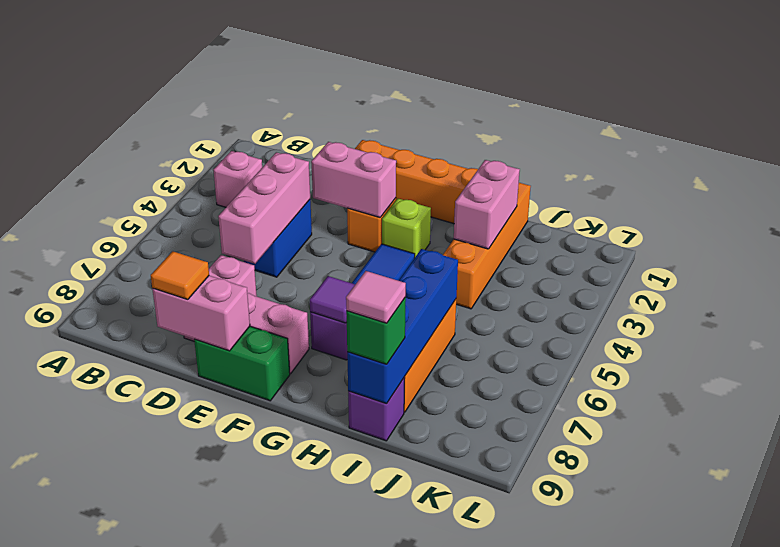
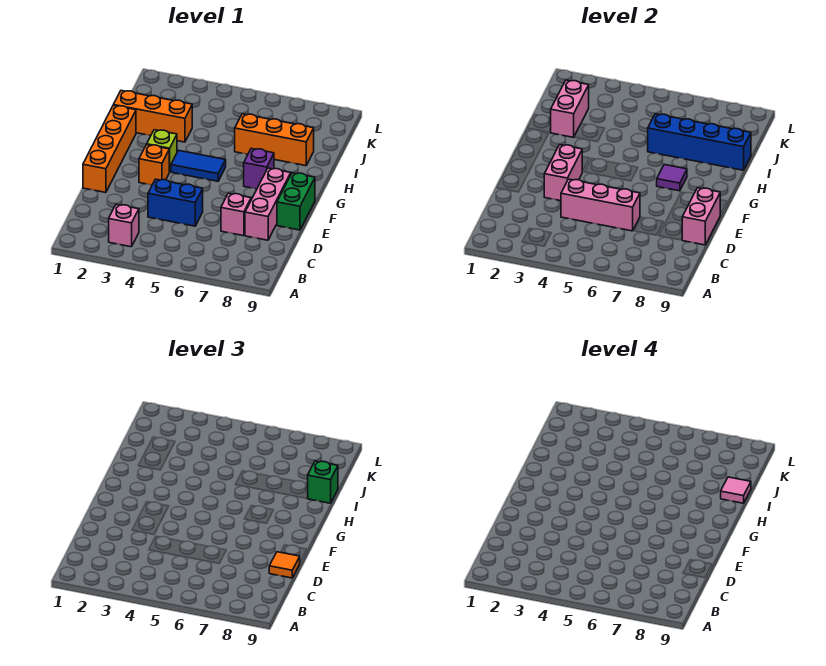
orange 1x4 brick [443,183,531,309] -> orange 1x3 brick [114,91,192,142]
pink 1x2 brick [454,160,520,249] -> pink 1x2 brick turned to [551,80,589,137]
purple 1x1 brick [348,377,405,441] -> none

